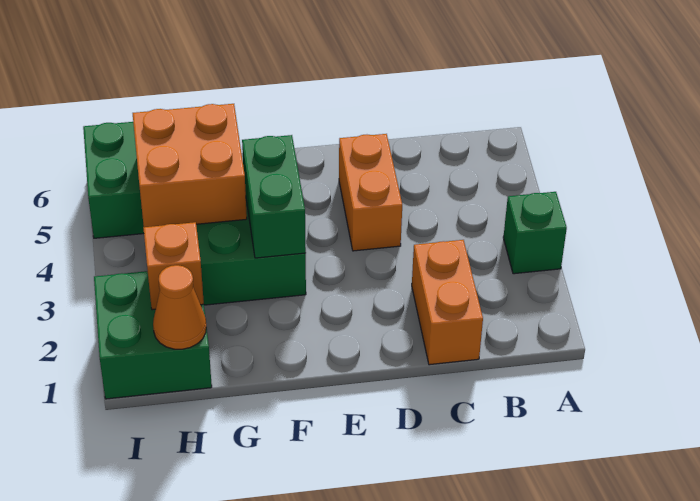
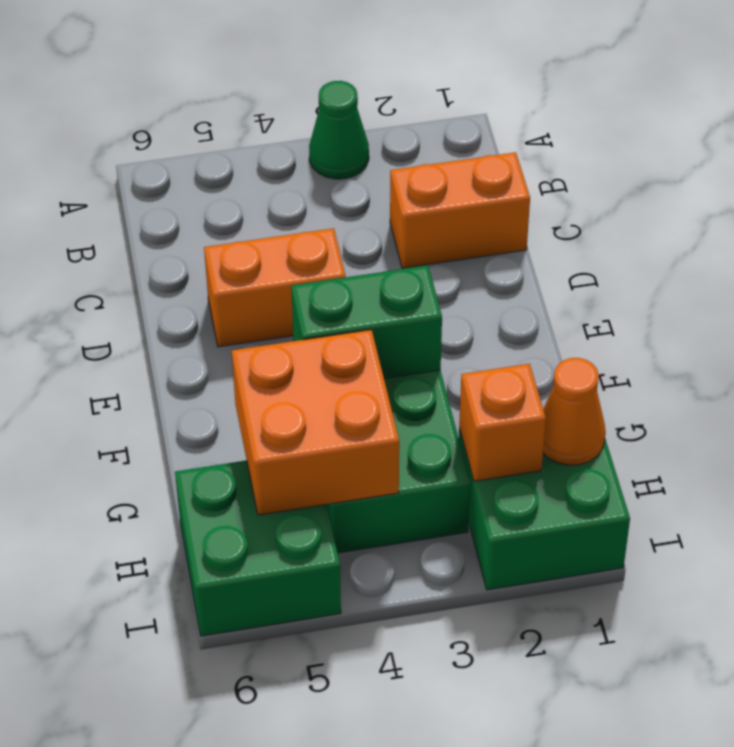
green 1x1 brick [503,192,567,274] -> green 1x1 cone [309,81,369,179]

